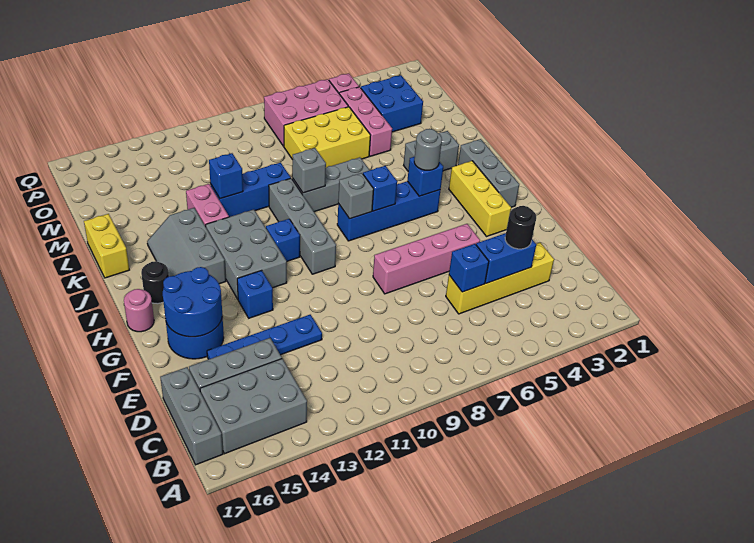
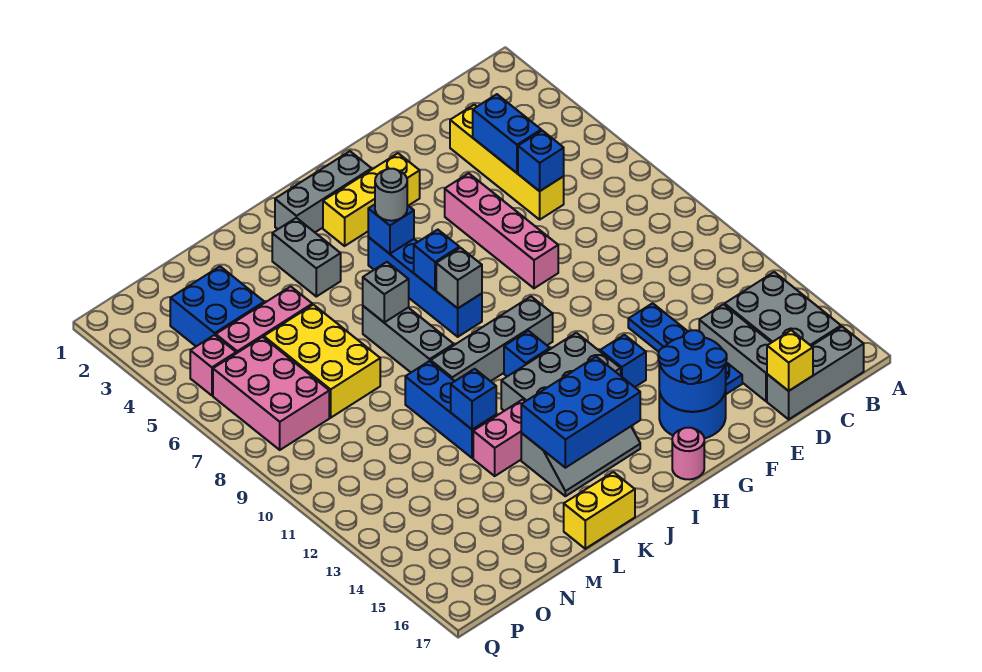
black 1x1 round brick [505,206,536,249] -> none
none -> yellow 1x1 brick [767,330,813,391]
none -> blue 2x3 brick [521,357,640,468]
black 1x1 round brick [141,261,169,304] -> none
grey 1x1 brick [292,148,326,193] -> grey 1x1 brick moved to [363,262,409,322]

